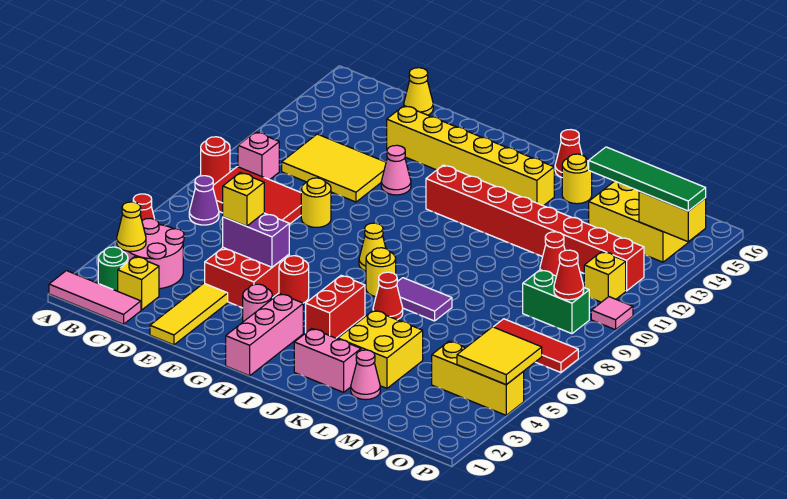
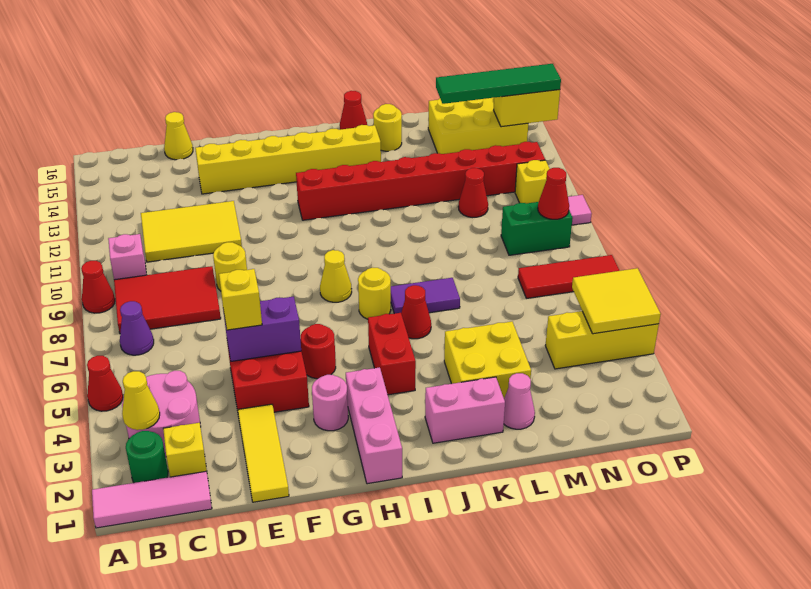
red 1x1 round brick [201,137,230,185] -> red 1x1 cone [81,261,115,313]
pink 1x1 cone [381,145,411,195] -> none

